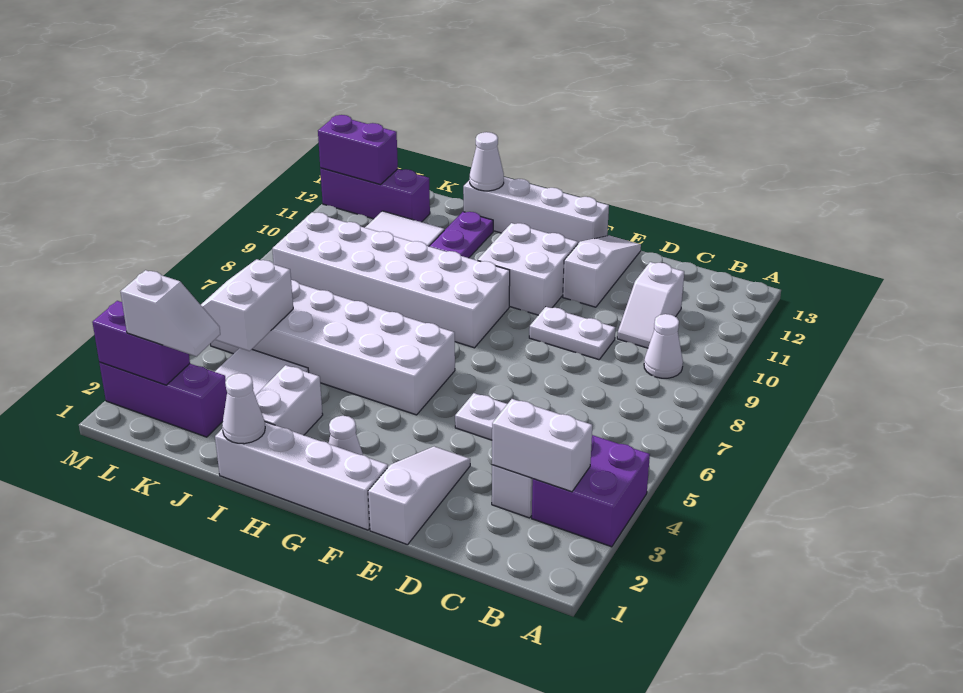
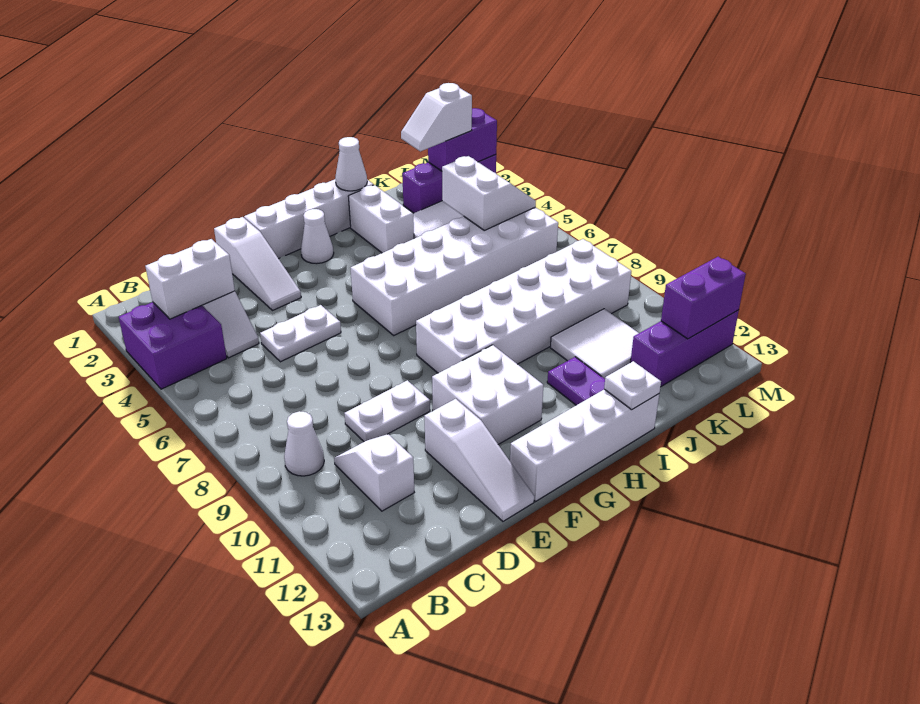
white 1x1 cone [470,132,504,191] -> white 1x1 plate [604,361,661,410]

